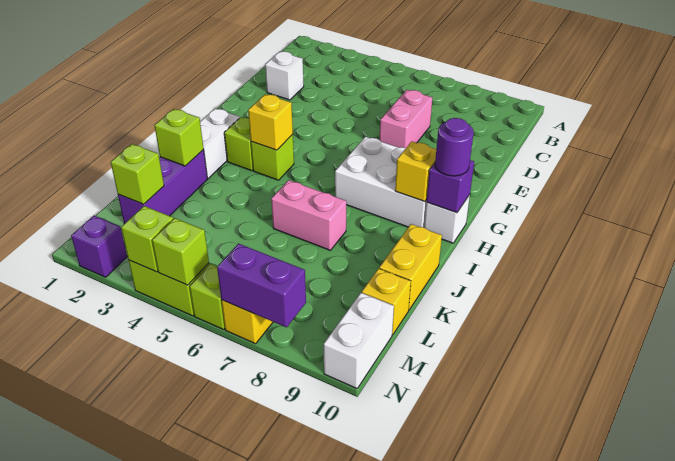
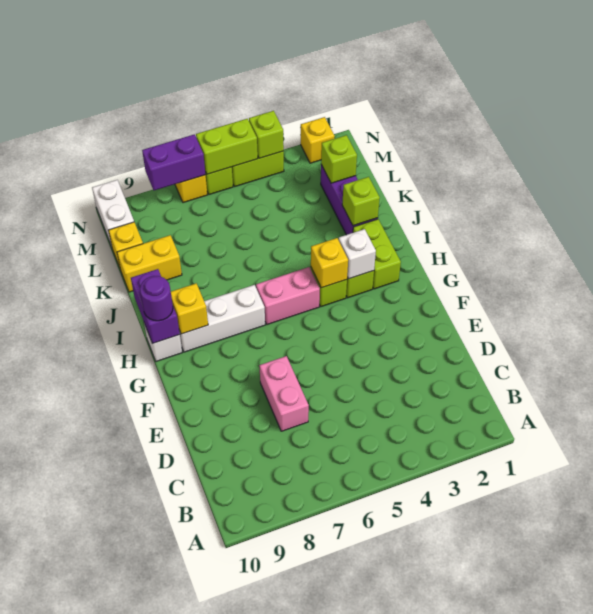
white 1x1 brick [265,52,304,100] -> white 1x1 brick moved to [339,229,376,279]
white 2x3 brick [335,137,427,227] -> white 1x3 brick [179,285,265,352]
white 1x2 brick [200,108,240,178] -> lime 1x2 brick [353,219,401,289]
purple 1x1 brick [427,160,474,213] -> purple 1x2 brick [131,269,180,344]
pink 1x2 brick [271,180,346,250] -> pink 1x2 brick moved to [256,267,320,324]
yellow 1x2 brick [379,224,442,310] -> yellow 1x2 brick turned to [117,235,182,292]
purple 1x1 brick [71,216,127,277] -> yellow 1x1 brick [301,117,335,163]
lime 1x1 brick [152,218,209,285] -> lime 1x2 brick [196,119,258,174]

